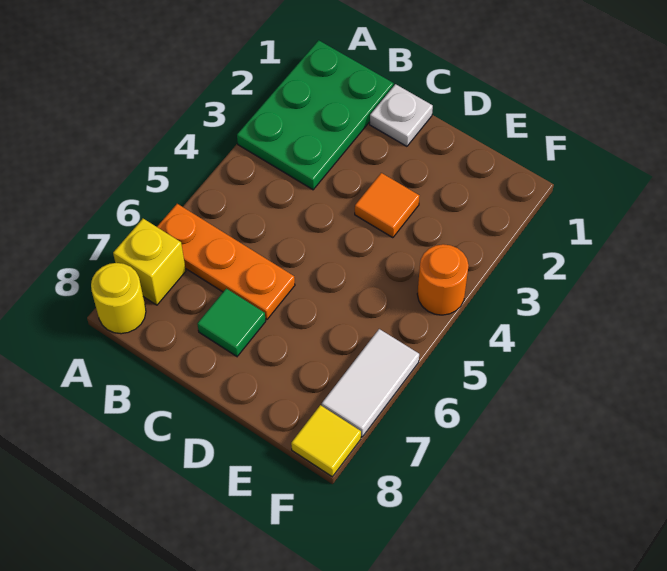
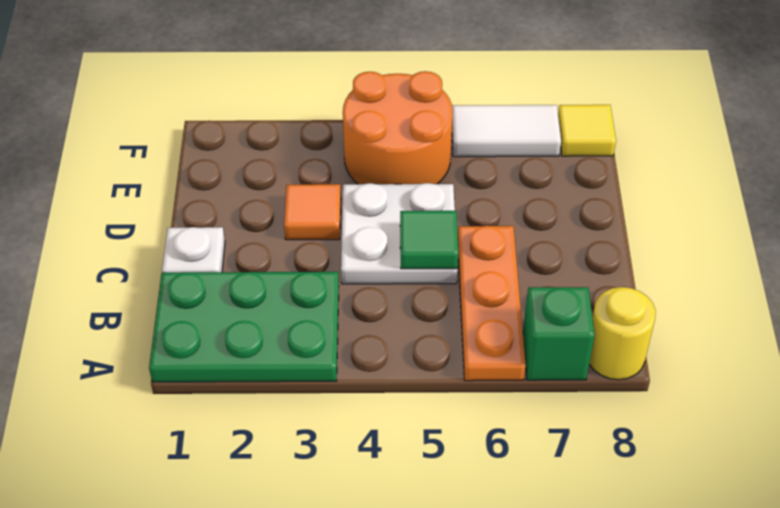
yellow 1x1 brick [113,219,186,305] -> green 1x1 brick [523,287,595,380]
none -> white 2x2 plate [341,183,458,284]
green 1x1 tile [197,289,266,356] -> green 1x1 tile moved to [400,211,458,269]
orange 1x1 round brick [417,244,469,315] -> orange 2x2 round brick [343,71,453,184]

